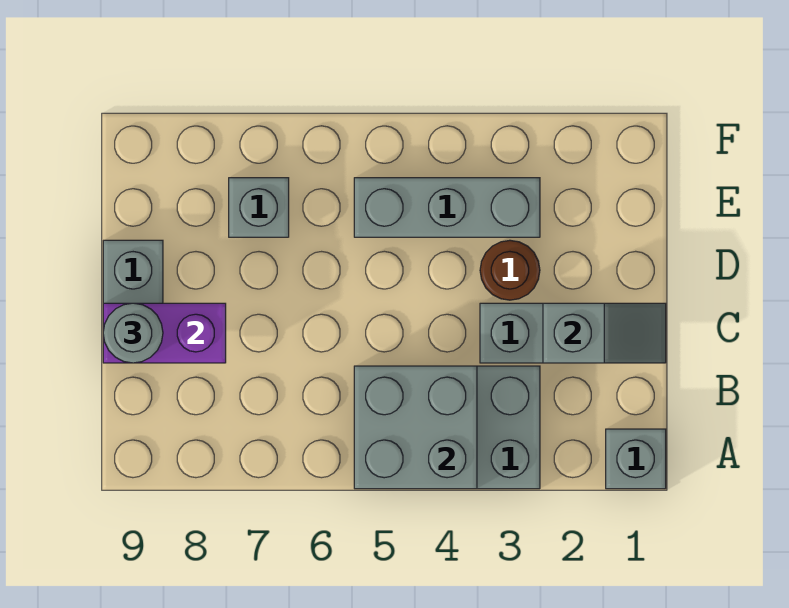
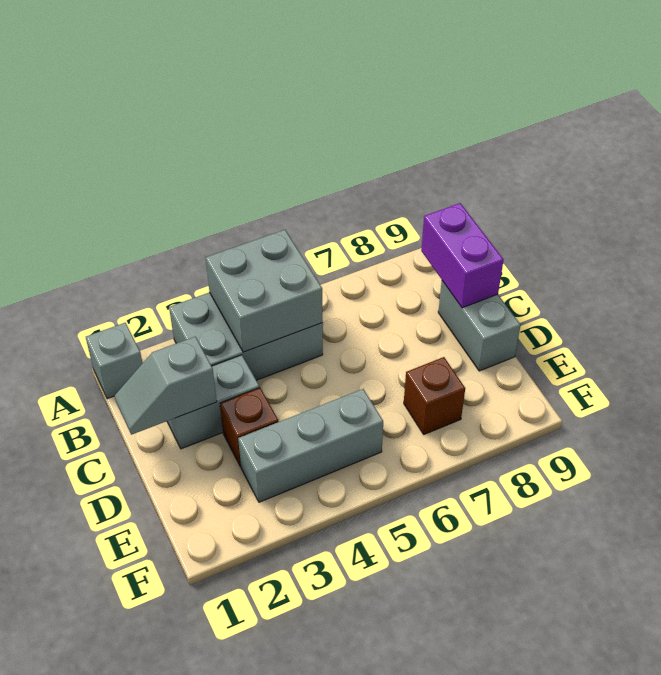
purple 1x2 brick [103,303,226,363] -> purple 1x2 brick turned to [421,203,503,308]
grey 1x1 round brick [103,303,163,363] -> none
brown 1x1 round brick [480,240,540,300] -> brown 1x1 brick [220,388,278,467]
grey 1x1 brick [229,178,289,237] -> brown 1x1 brick [404,357,465,434]

